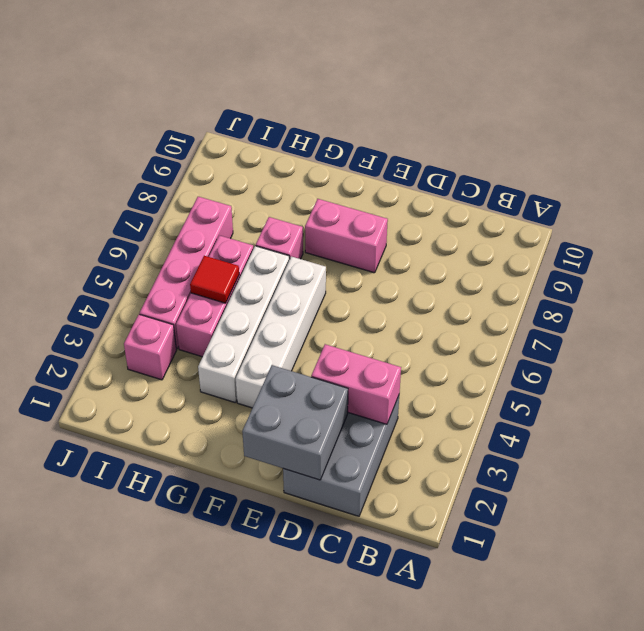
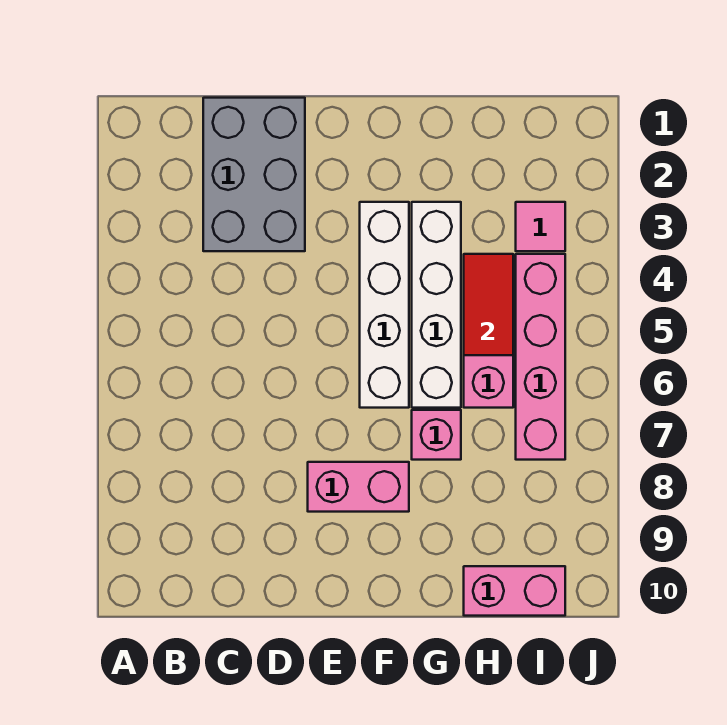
pink 1x2 brick [311,344,401,424] -> pink 1x2 brick moved to [464,566,565,616]
grey 2x2 brick [242,365,348,480] -> none
red 1x1 tile [190,256,239,303] -> red 1x2 tile [464,254,513,355]
pink 1x1 brick [124,314,176,380] -> pink 1x1 tile [516,202,565,251]

